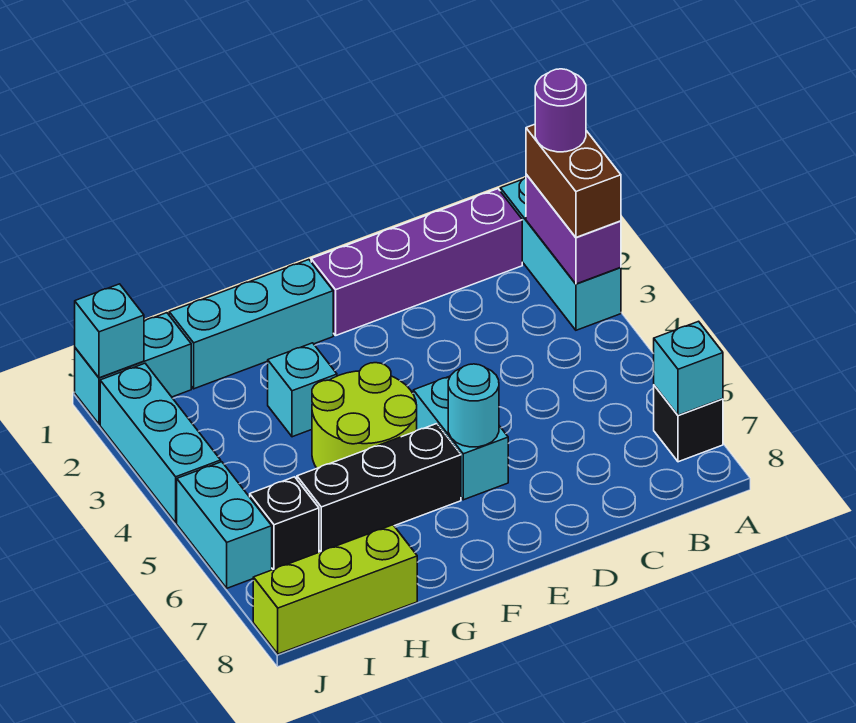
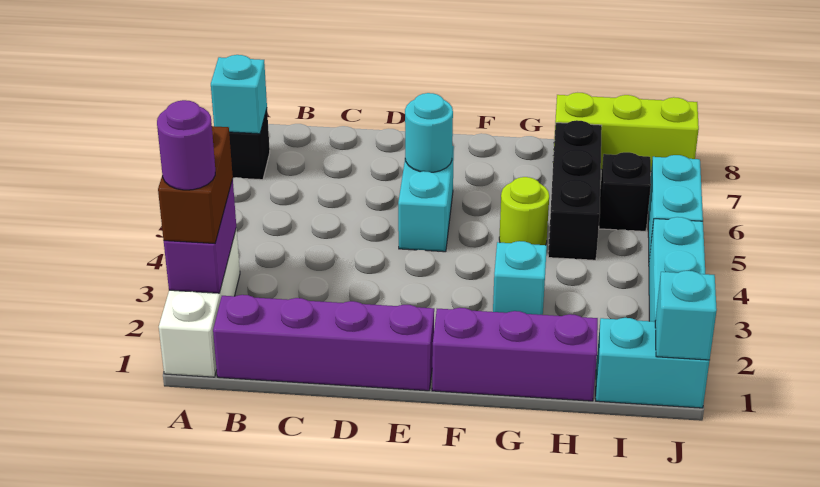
cyan 1x3 brick [500,178,621,330] -> white 1x3 brick [159,228,240,377]
cyan 1x3 brick [169,260,333,389] -> purple 1x3 brick [432,308,598,401]
lime 2x2 round brick [312,363,417,468] -> lime 1x1 round brick [499,177,549,245]
black 1x3 brick [297,424,461,552] -> black 1x3 brick turned to [548,120,602,260]

